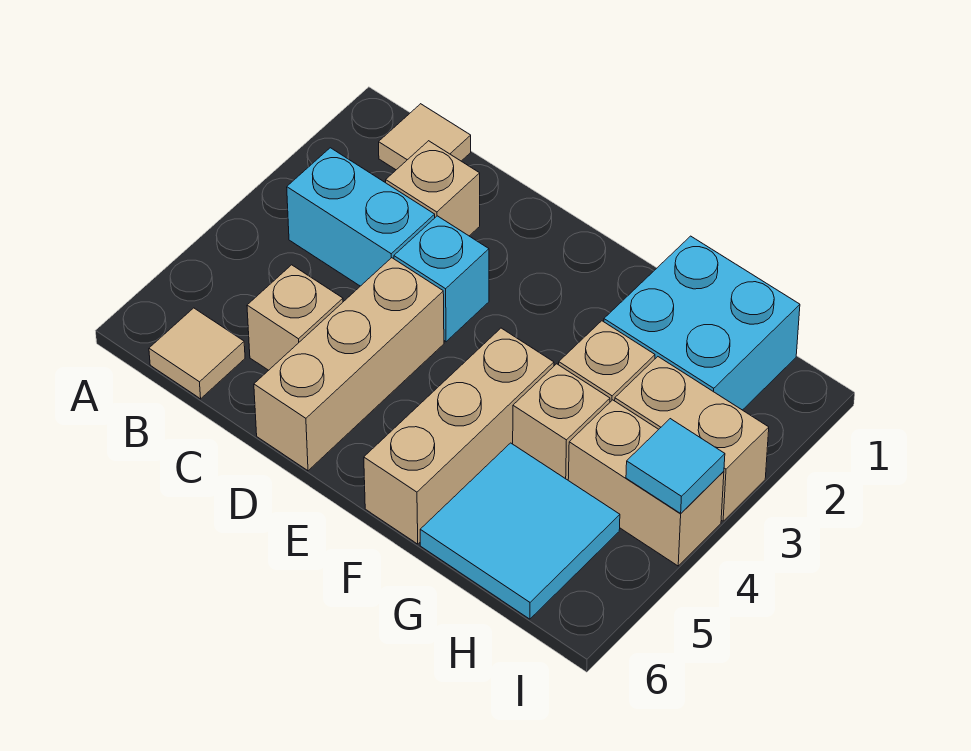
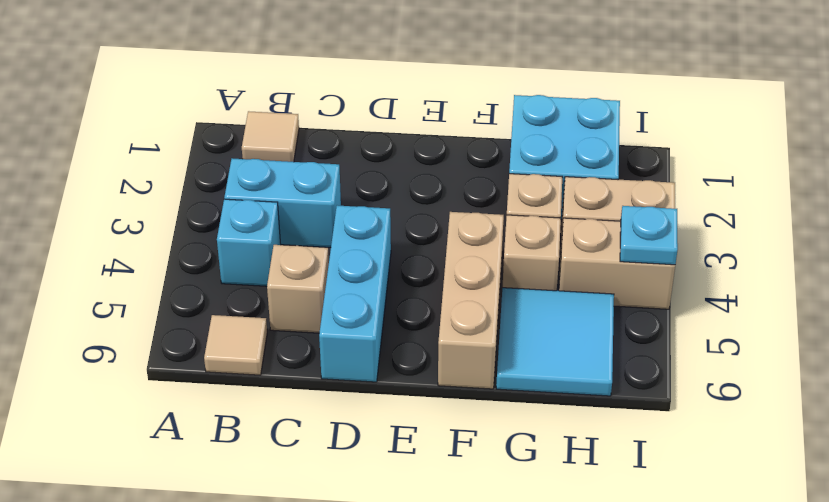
tan 1x1 brick [386,141,480,236] -> none
cyan 1x1 brick [394,216,489,342] -> cyan 1x1 brick moved to [217,199,281,286]
tan 1x3 brick [254,258,444,471] -> cyan 1x3 brick [319,205,391,382]
cyan 1x1 tile [626,419,725,513] -> cyan 1x1 plate [620,206,678,265]

